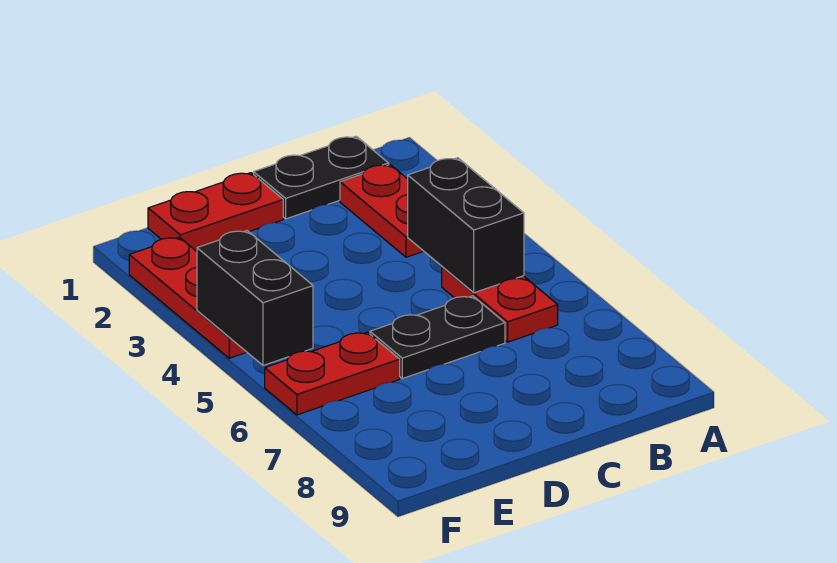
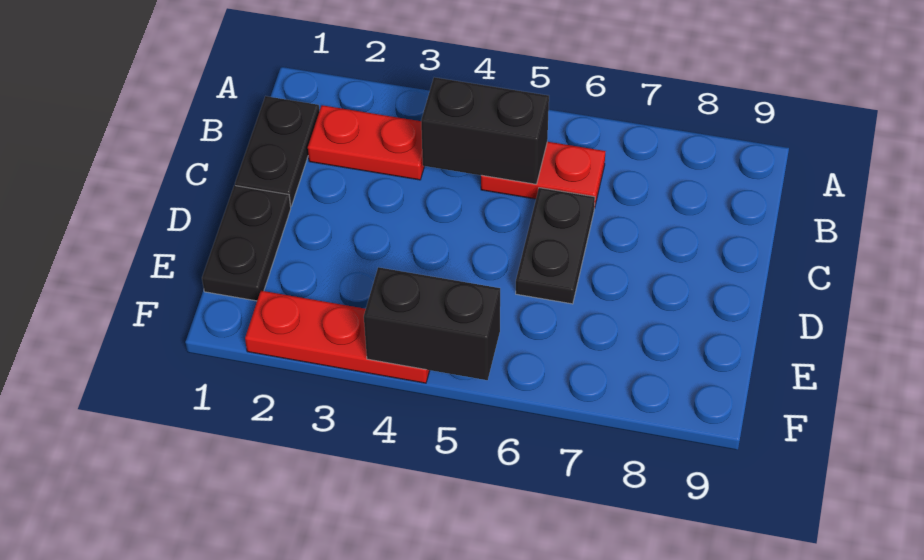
red 1x2 plate [148,173,283,250] -> black 1x2 plate [202,185,291,301]
red 1x2 plate [265,332,400,415] -> none

